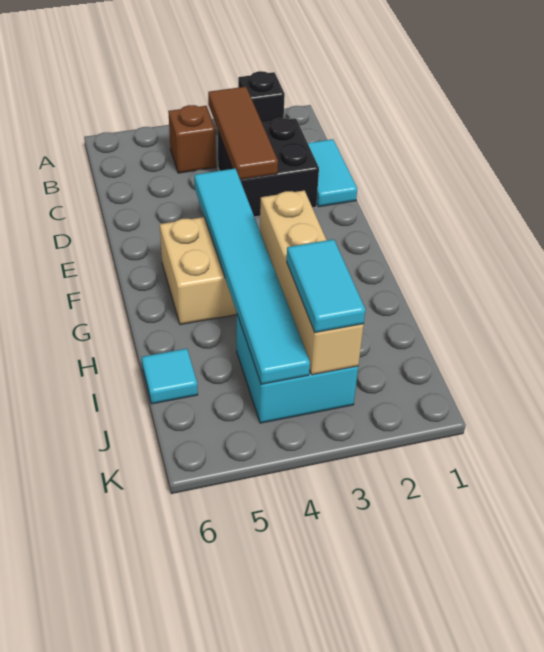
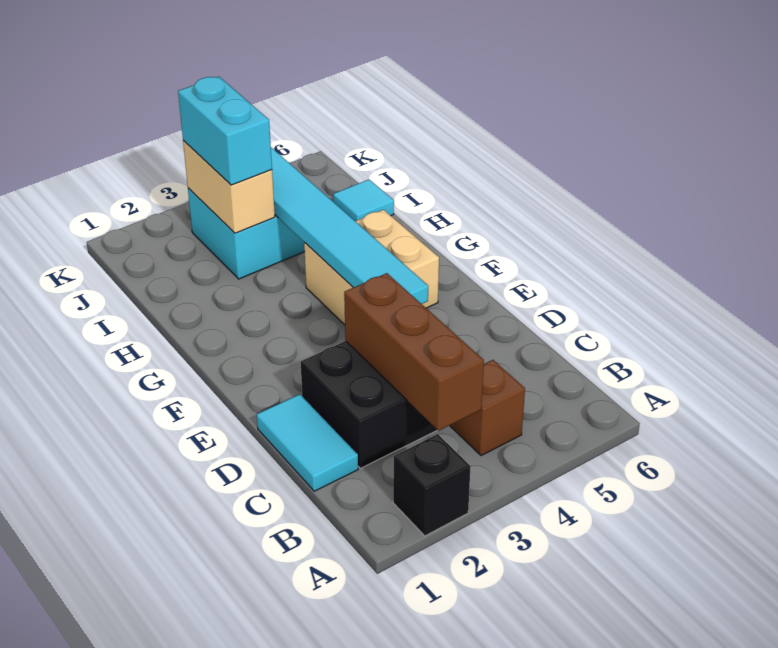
brown 1x3 tile [208,87,278,180] -> brown 1x3 brick [344,273,484,431]
tan 1x4 brick [260,190,364,375] -> tan 1x2 brick [183,140,275,233]
cyan 1x2 tile [287,239,365,333] -> cyan 1x2 brick [178,77,272,185]

